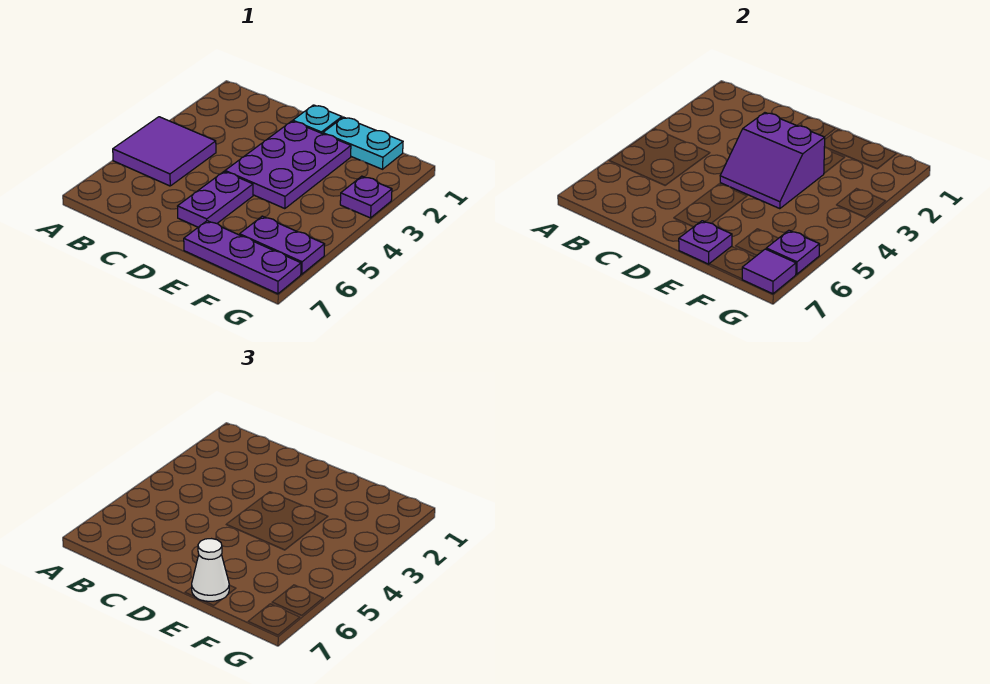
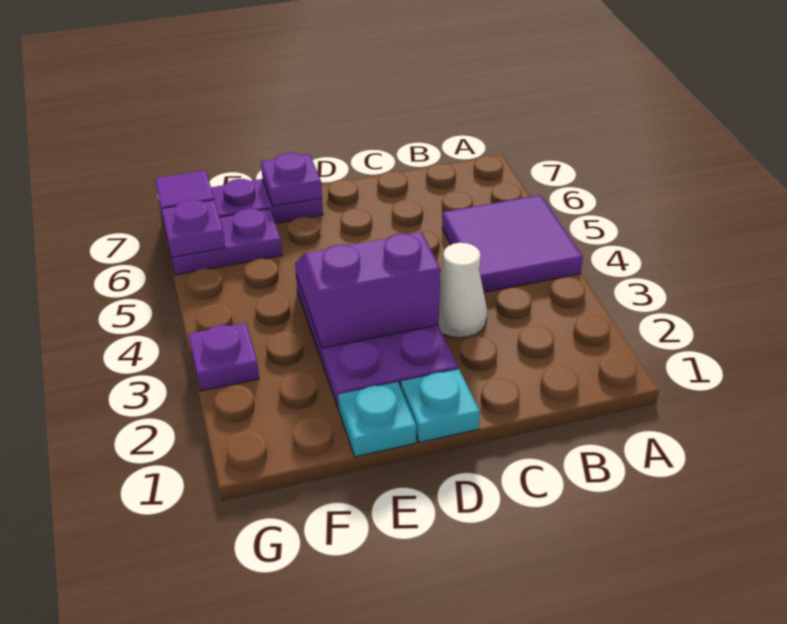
purple 1x2 plate [178,172,253,227] -> none
cyan 1x2 plate [323,117,403,169] -> cyan 1x1 plate [338,382,416,457]
white 1x1 cone [192,539,229,601] -> white 1x1 cone moved to [438,243,487,338]

